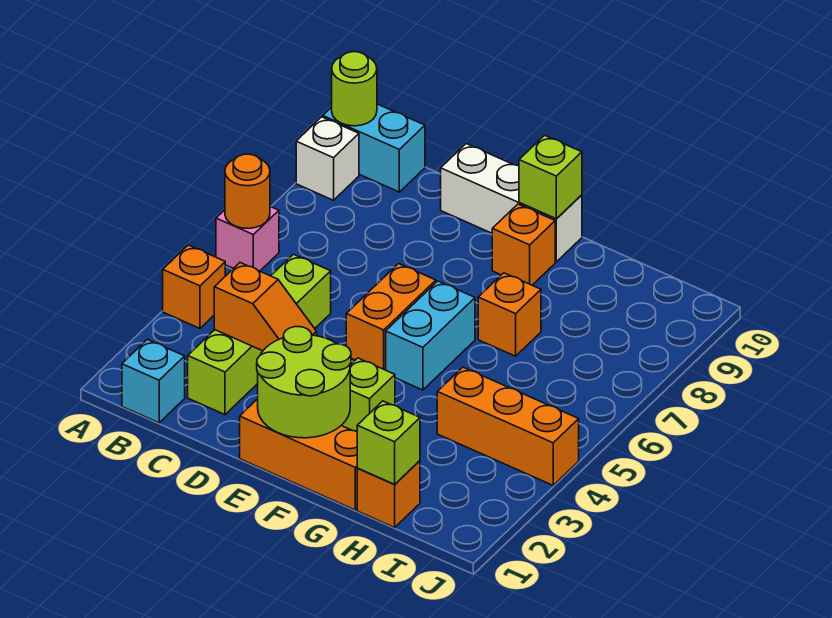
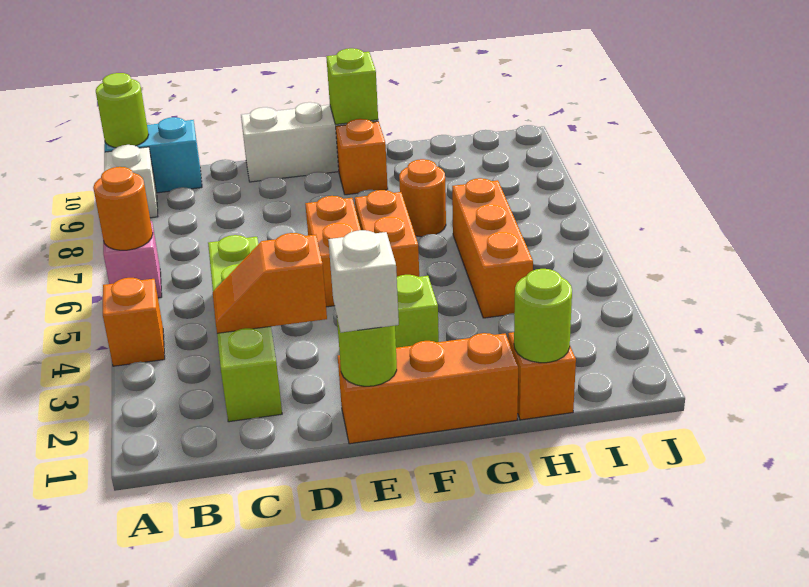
cyan 1x1 brick [122,339,185,423] -> none
orange 1x2 slope [214,263,317,351] -> orange 1x2 slope turned to [213,233,327,333]
lime 2x2 round brick [257,327,351,438] -> lime 1x1 round brick [337,319,397,386]
none -> white 1x1 brick [328,230,399,332]
cyan 1x2 brick [386,281,475,390] -> orange 1x2 brick [355,190,419,277]
orange 1x1 brick [478,273,541,356] -> orange 1x1 round brick [399,159,446,237]
lime 1x1 brick [357,401,420,484] -> lime 1x1 round brick [514,269,572,363]
orange 1x3 brick [437,367,579,485] -> orange 1x3 brick turned to [452,178,533,318]

